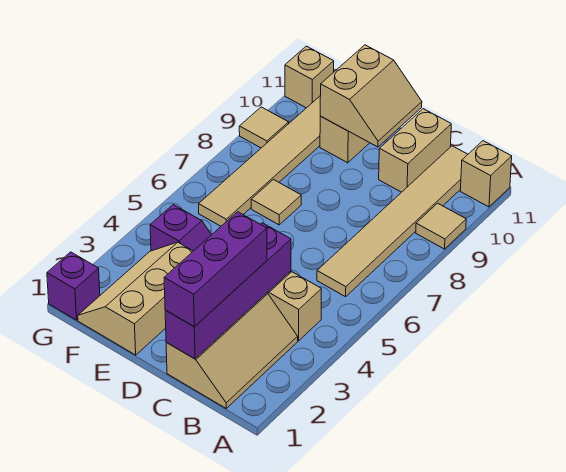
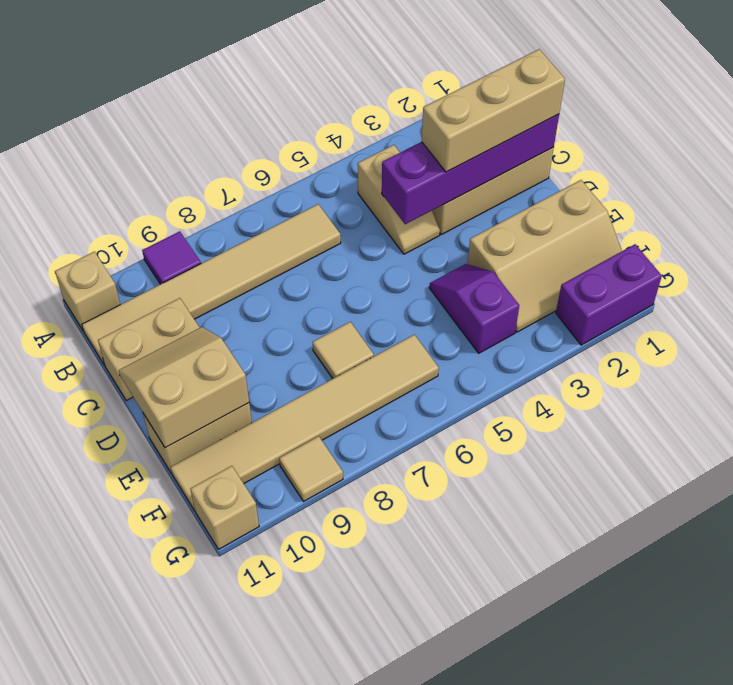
tan 1x1 tile [416,203,466,249] -> purple 1x1 tile [142,231,201,284]
purple 1x3 brick [164,212,267,327] -> tan 1x3 brick [422,49,565,172]
purple 1x1 brick [47,252,100,320] -> purple 1x2 brick [556,244,662,345]

